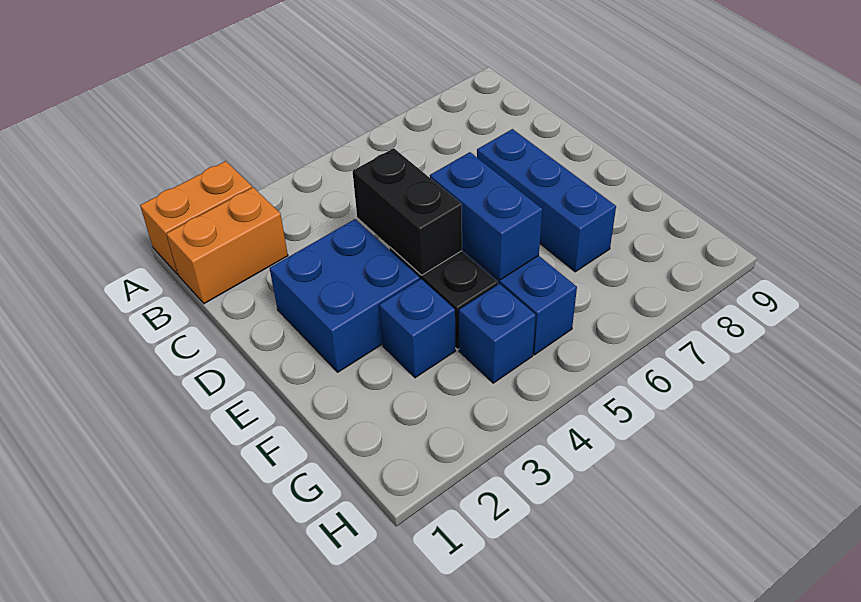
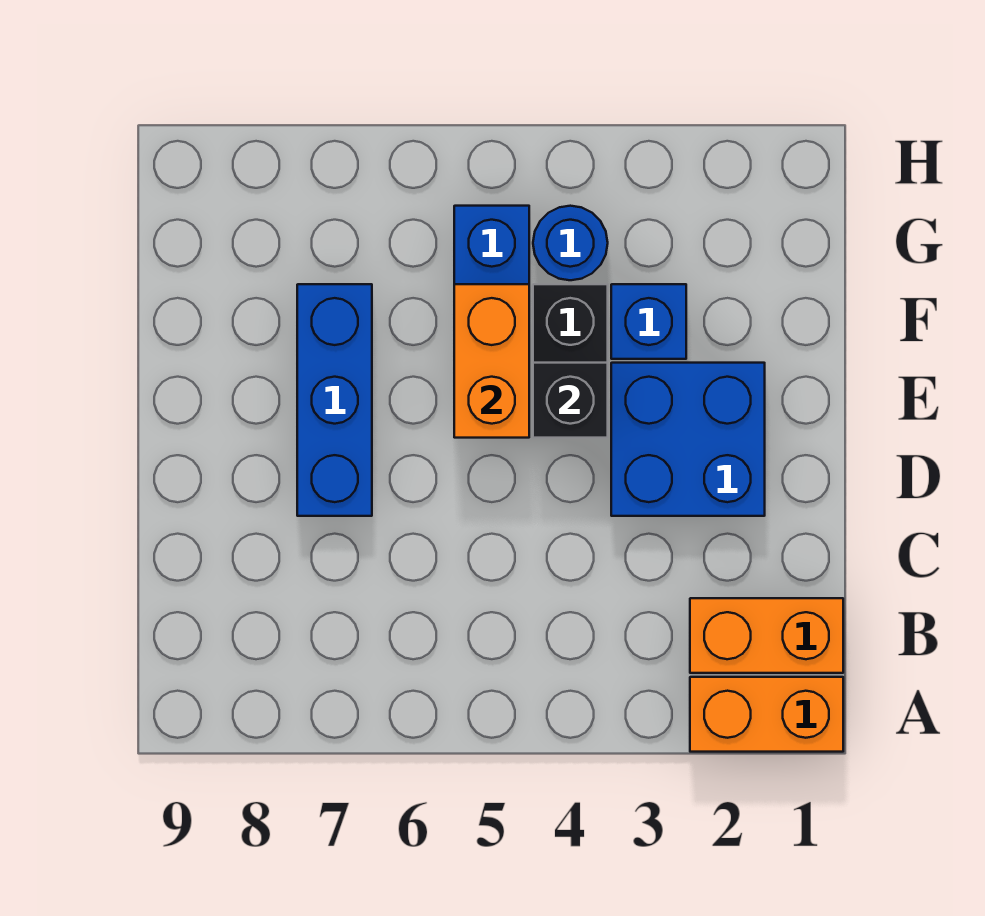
black 1x2 brick [352,148,462,275] -> black 1x1 brick [533,363,608,438]
blue 1x2 brick [430,152,542,280] -> orange 1x2 brick [454,284,529,438]
blue 1x1 brick [459,284,536,383] -> blue 1x1 round brick [533,206,608,280]

